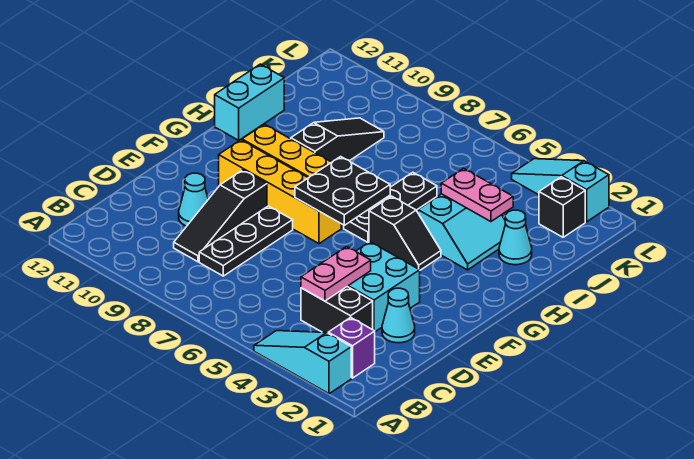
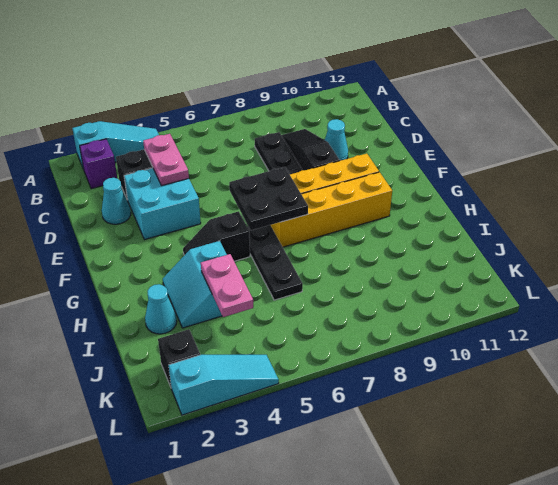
black 1x3 slope [291,118,384,162] -> none
cyan 1x2 brick [215,64,284,140] -> none
pink 1x2 plate [441,168,513,222] -> pink 1x2 plate turned to [201,254,253,317]

